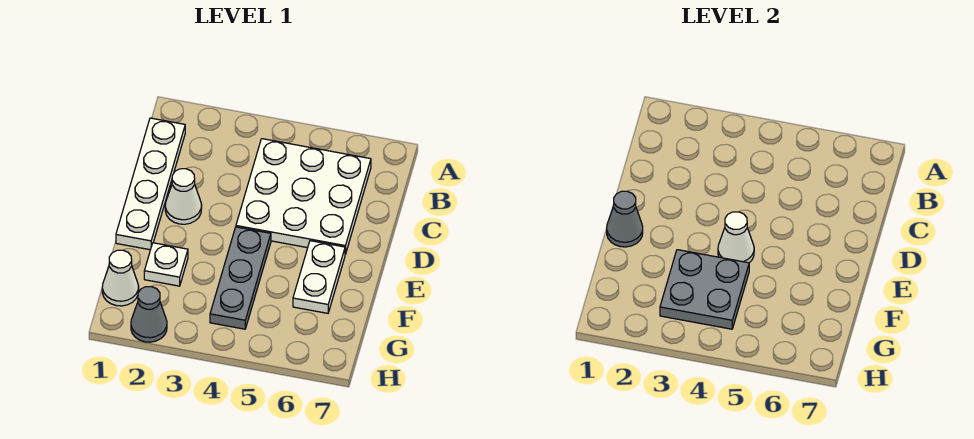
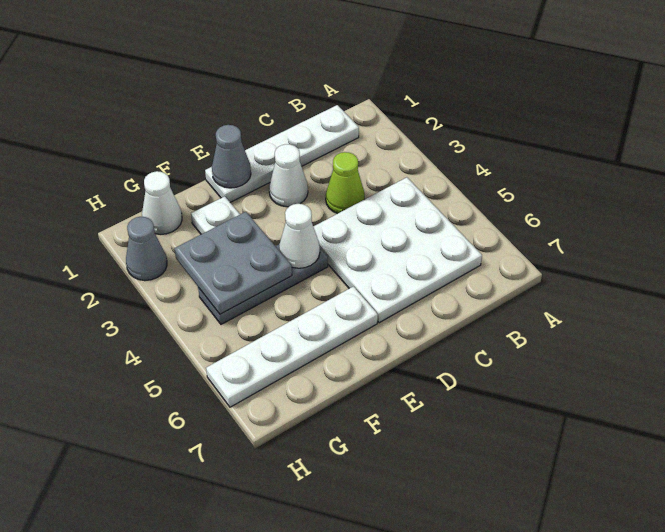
none -> lime 1x1 cone [326,152,365,214]
white 1x2 plate [293,241,345,313] -> white 1x4 plate [206,286,378,407]

